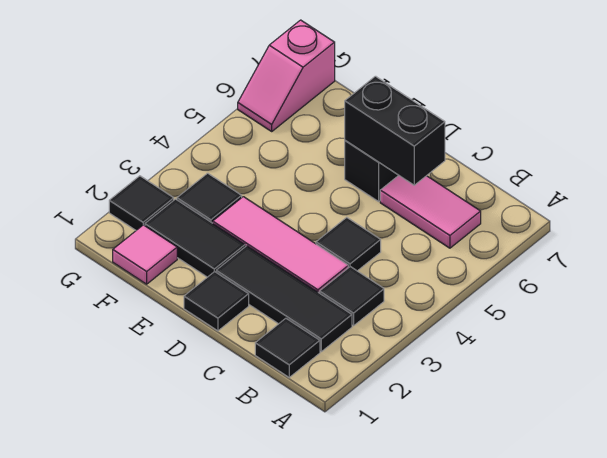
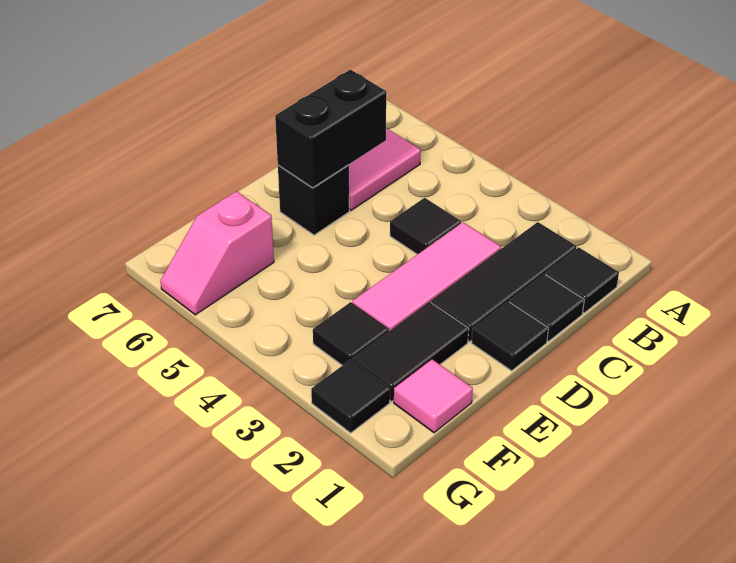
black 1x1 tile [320,267,384,326] -> black 1x1 tile moved to [510,274,584,341]
pink 1x2 slope [238,20,335,131] -> pink 1x2 slope turned to [161,191,274,315]

